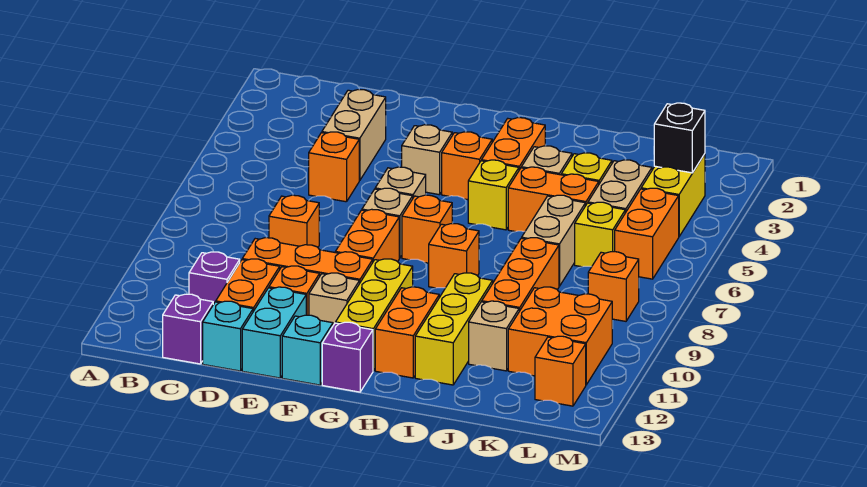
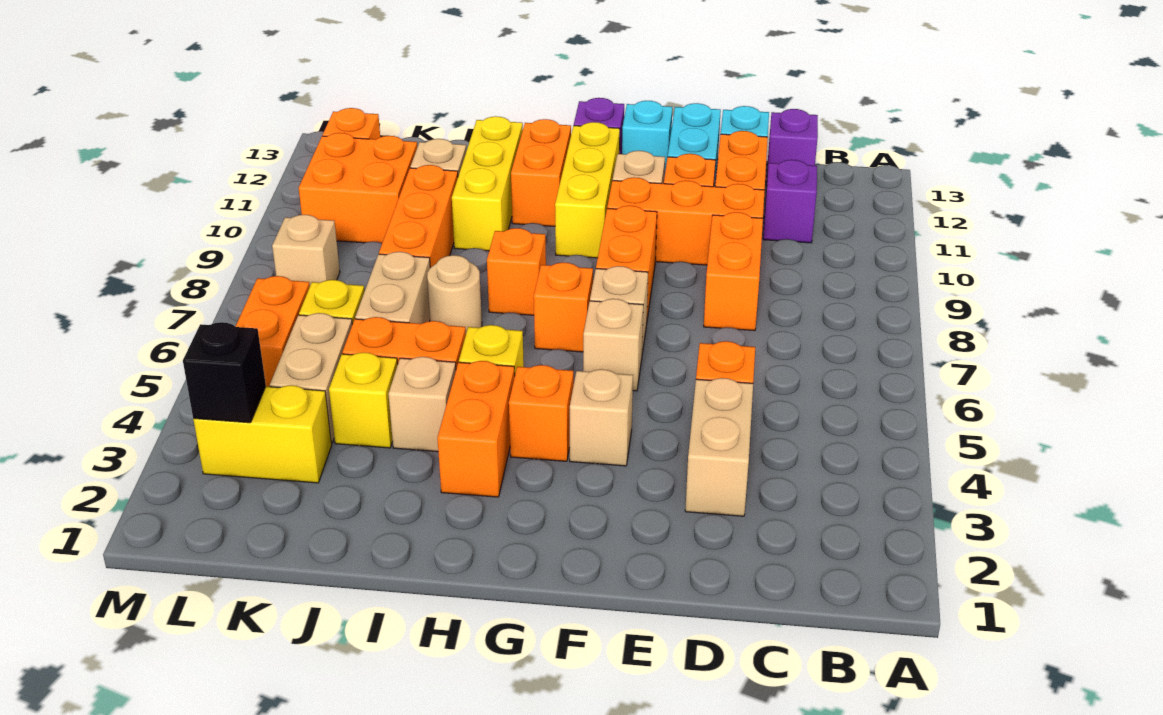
orange 1x1 brick [269,195,319,247] -> orange 1x2 brick [704,212,763,331]
none -> tan 1x1 round brick [427,255,482,333]
yellow 1x2 brick [641,154,705,236] -> yellow 1x2 brick turned to [193,385,332,483]
orange 1x1 brick [588,252,639,321] -> tan 1x1 brick [272,215,340,285]

